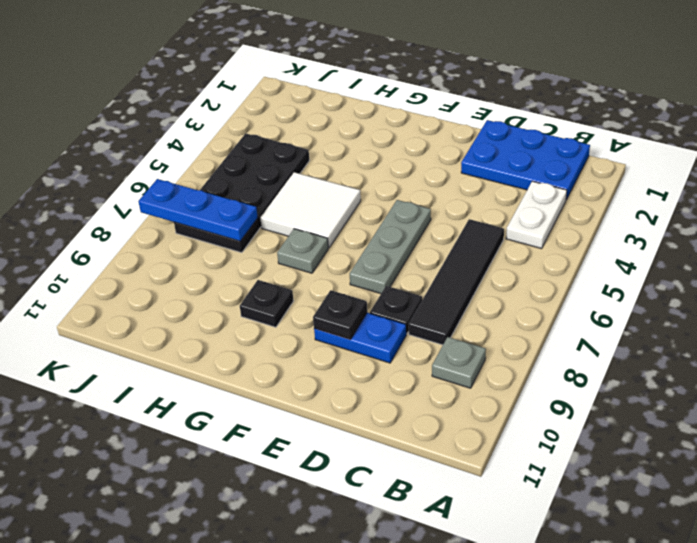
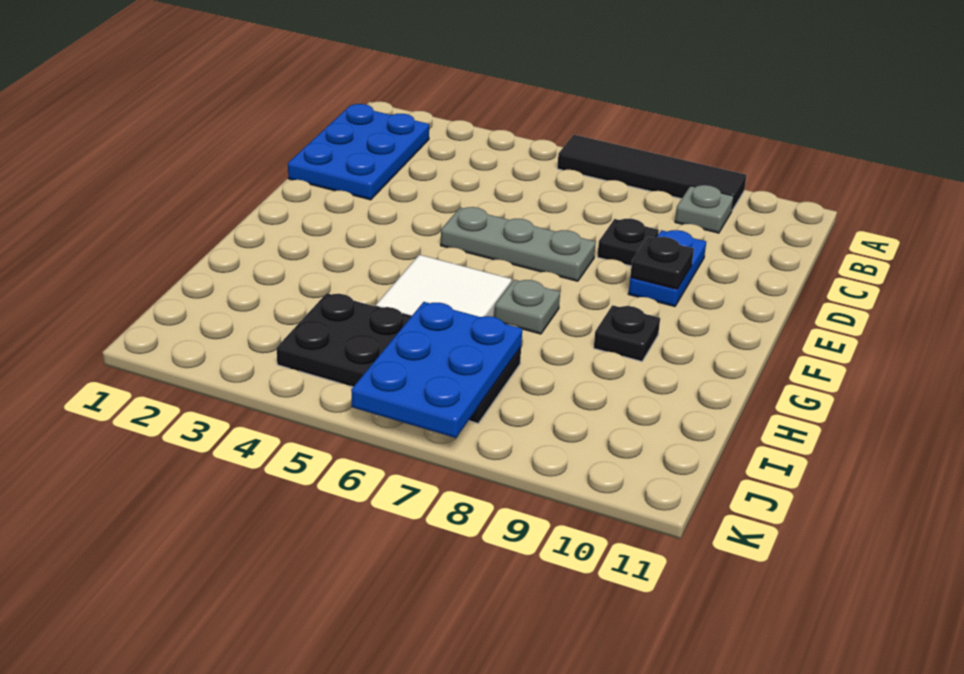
white 1x2 plate [506,181,567,249] -> none
black 1x4 tile [409,219,504,345] -> black 1x4 tile moved to [557,135,747,210]
blue 1x3 plate [138,179,258,241] -> blue 2x3 plate [351,302,522,438]

